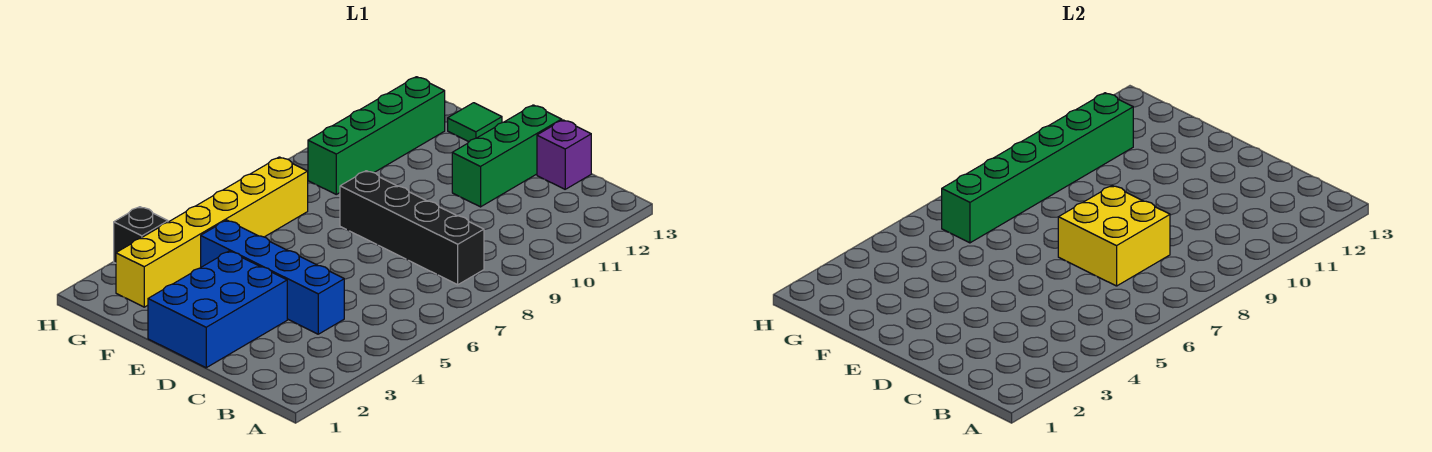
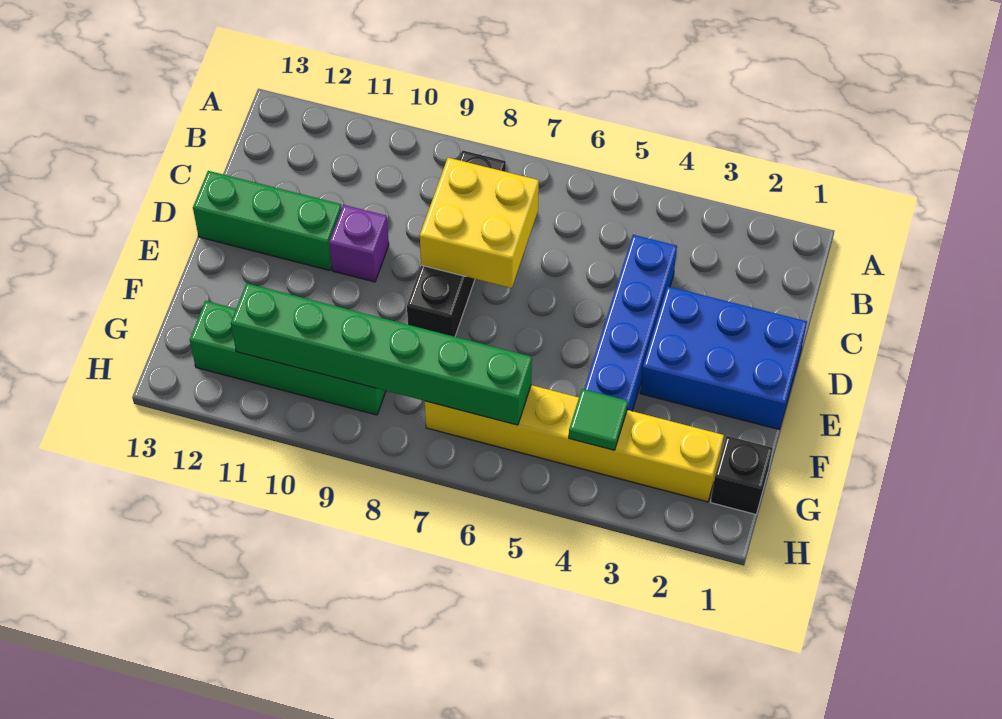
purple 1x1 brick [537,120,591,189] -> purple 1x1 brick moved to [329,205,389,282]
green 1x1 tile [448,103,502,142] -> green 1x1 tile moved to [569,389,628,450]
black 1x1 brick [114,207,168,263] -> black 1x1 brick moved to [711,436,773,514]

